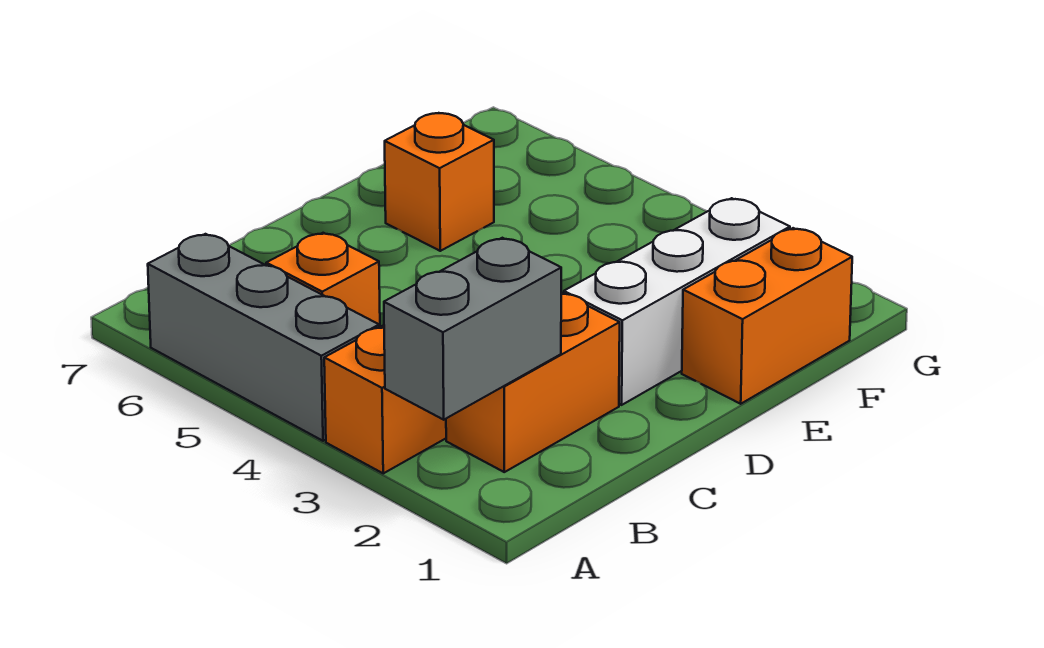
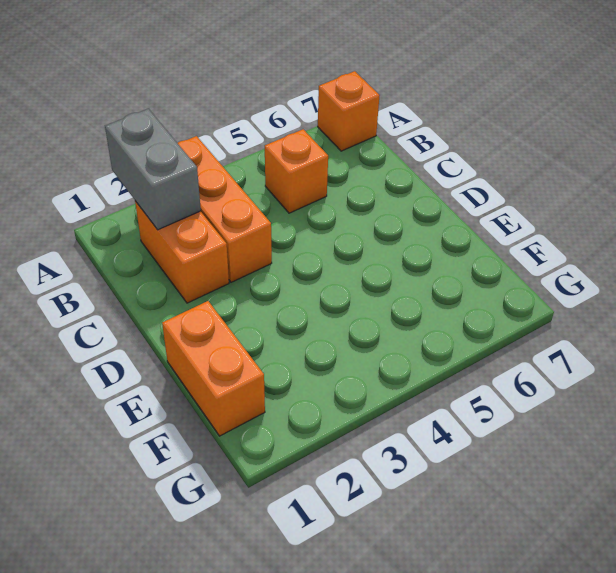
grey 1x3 brick [148,234,379,441] -> none
white 1x3 brick [564,198,790,405] -> none
orange 1x1 brick [385,113,494,251] -> orange 1x1 brick moved to [318,71,380,151]

